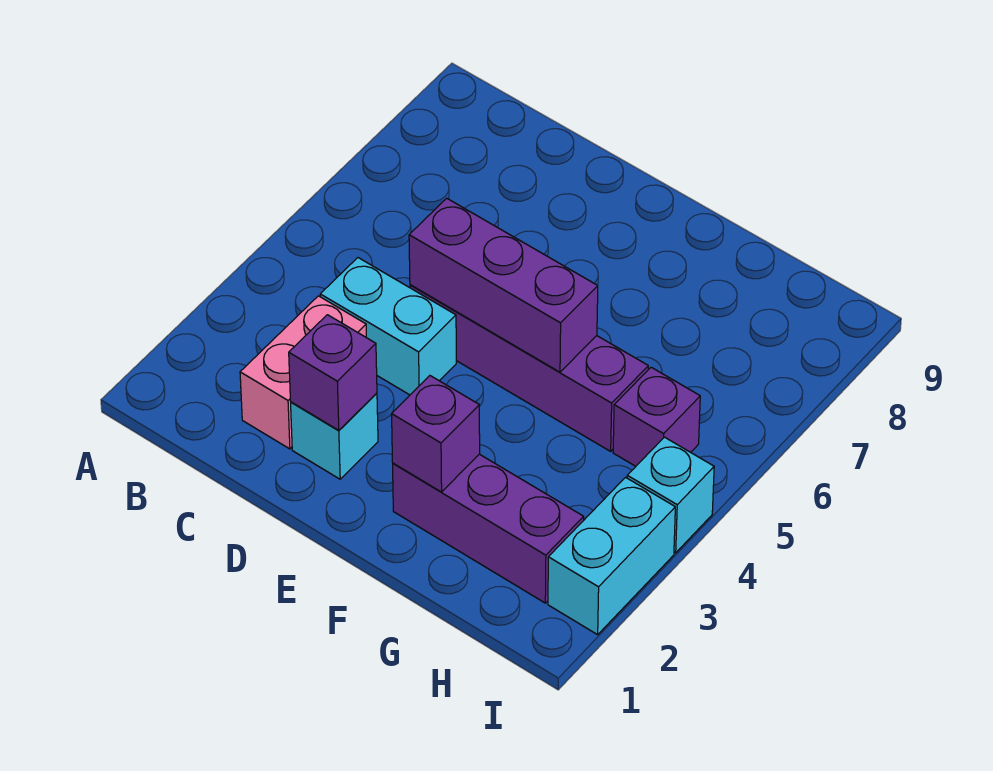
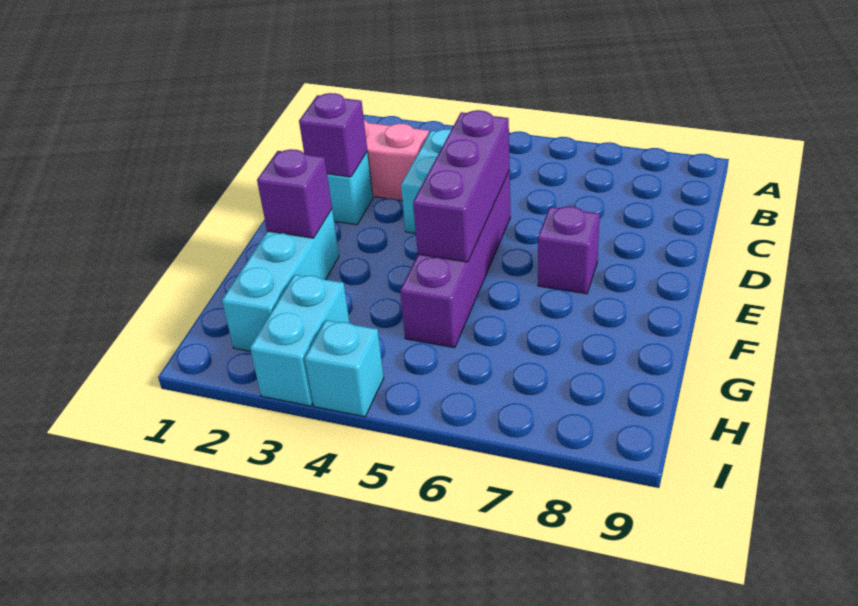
purple 1x3 brick [393,454,584,603] -> cyan 1x3 brick [222,209,339,351]
purple 1x1 brick [613,367,700,466] -> purple 1x1 brick moved to [538,206,600,294]
cyan 1x2 brick [548,477,675,635] -> cyan 1x2 brick turned to [250,275,350,406]

